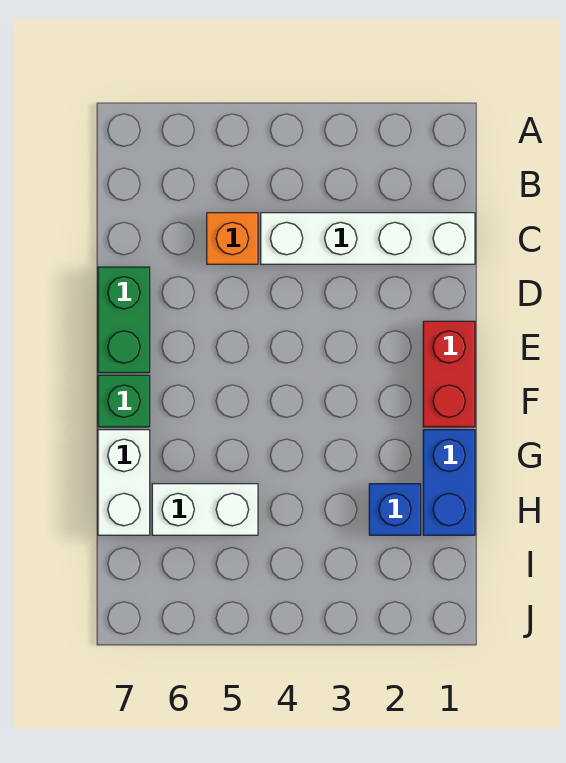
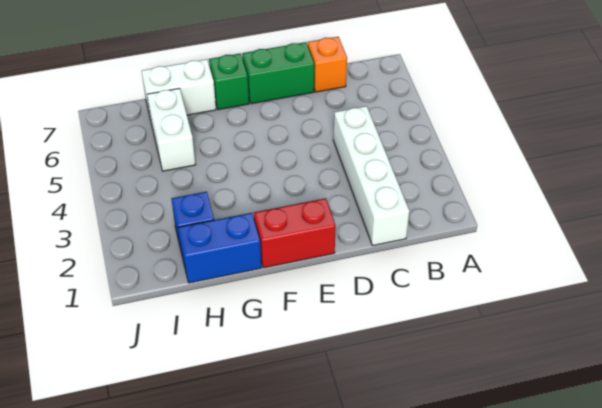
orange 1x1 brick [207,213,258,264] -> orange 1x1 brick moved to [308,37,347,92]

